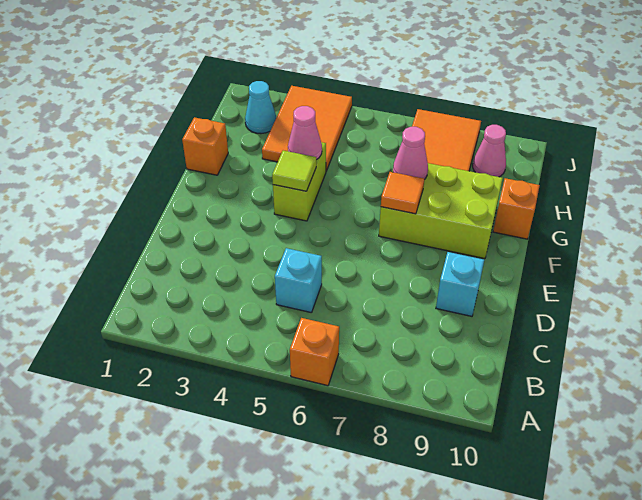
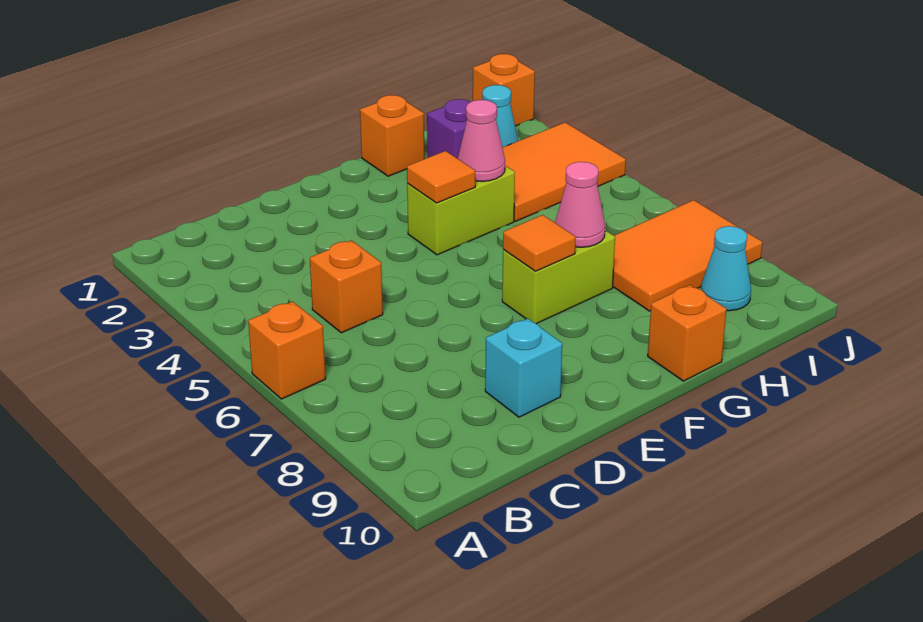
cyan 1x1 brick [275,248,322,313] -> orange 1x1 brick [310,240,383,333]
lime 1x1 tile [272,151,316,191] -> orange 1x1 tile [407,151,475,203]
lime 2x3 brick [379,163,503,259] -> lime 1x2 brick [502,230,615,324]
none -> purple 1x1 brick [427,99,470,159]
pink 1x1 cone [473,125,506,177] -> cyan 1x1 cone [701,226,751,311]
none -> orange 1x1 brick [473,54,535,126]

